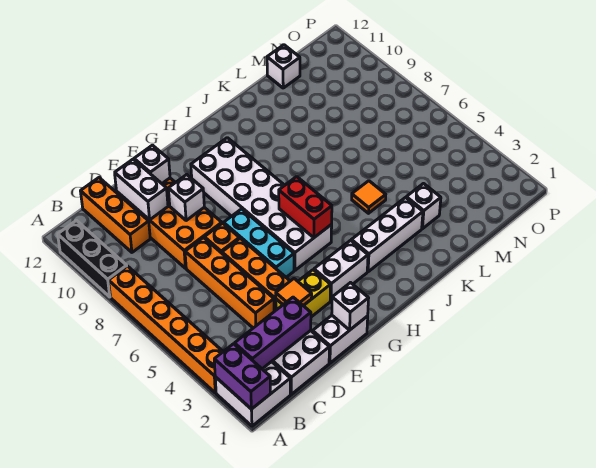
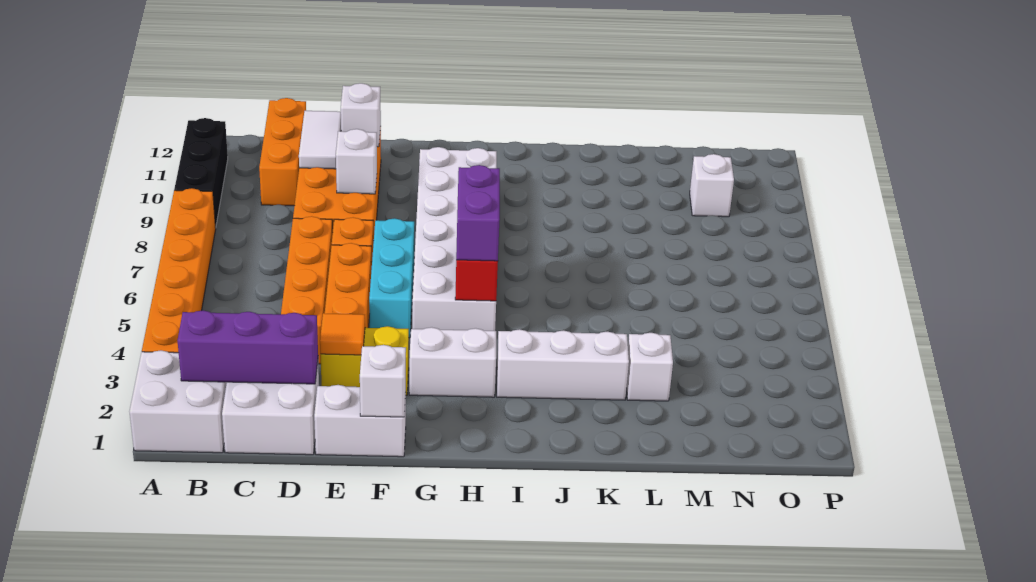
purple 1x2 brick [214,344,271,409] -> purple 1x2 brick moved to [456,165,500,261]
white 1x2 brick [115,159,168,220] -> white 1x2 tile [299,111,341,169]
orange 1x1 tile [352,181,386,213] -> none
white 1x1 brick [267,45,300,88] -> white 1x1 brick moved to [690,154,734,217]

